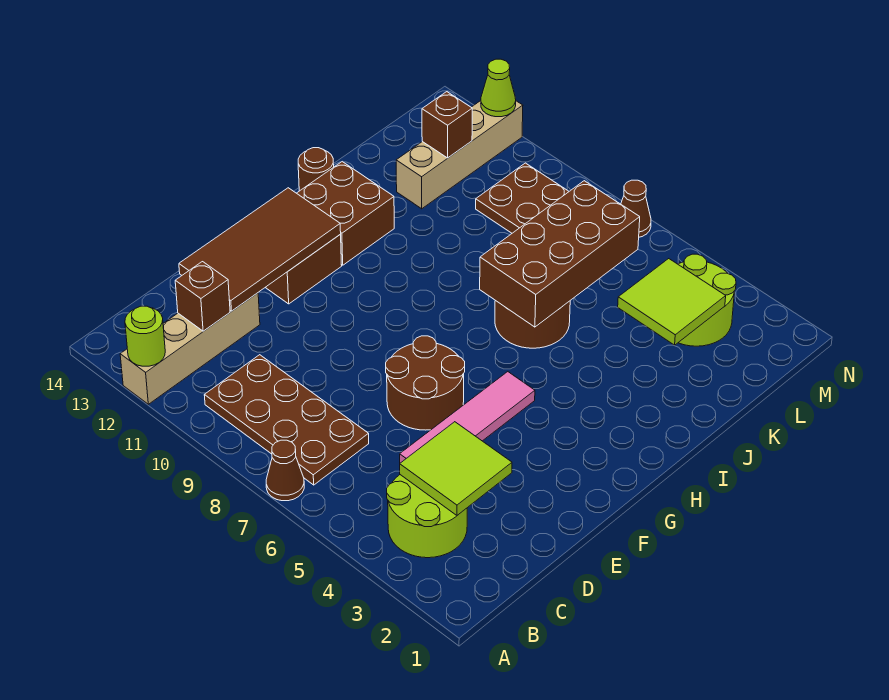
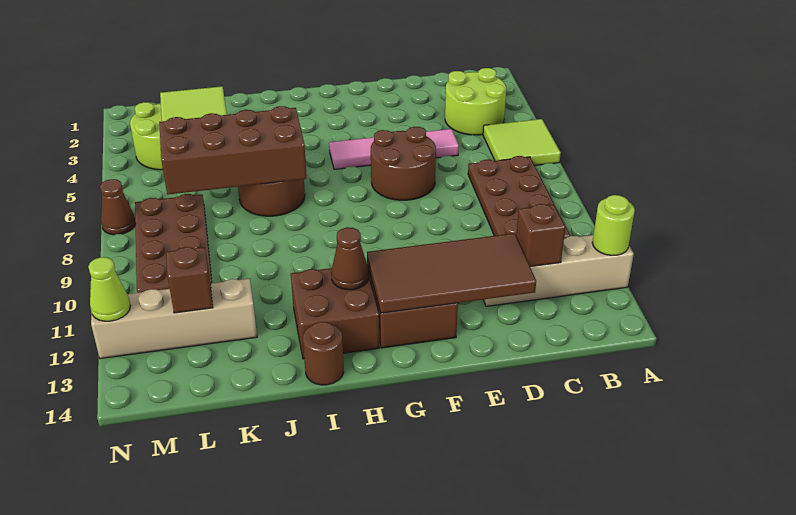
brown 1x1 cone [266,440,304,501] -> brown 1x1 cone moved to [331,227,369,290]
lime 2x2 tile [400,422,512,515] -> lime 2x2 tile moved to [483,119,561,165]

